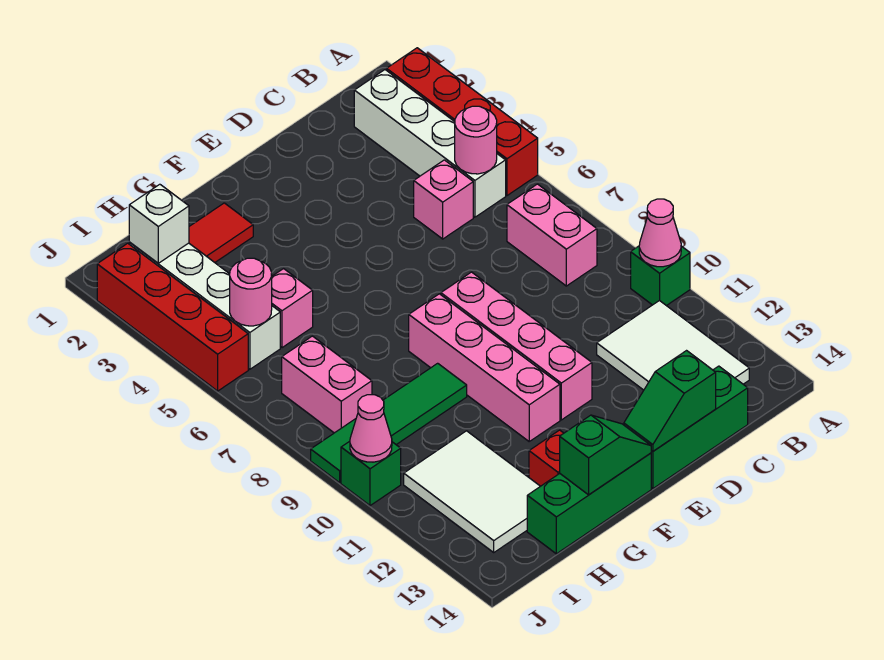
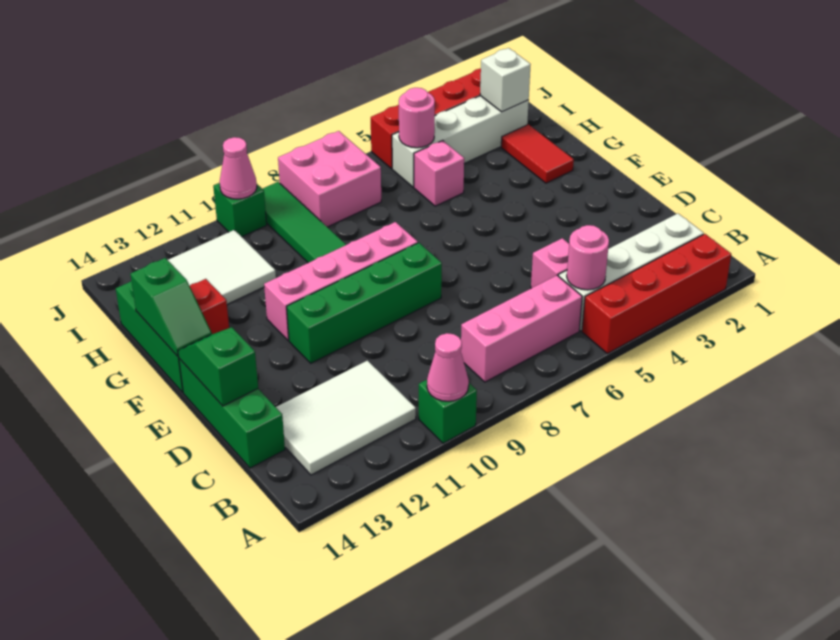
pink 1x2 brick [507,184,597,286] -> pink 1x3 brick [461,276,582,382]
pink 1x4 brick [441,272,592,420] -> green 1x4 brick [287,243,442,363]
pink 1x2 brick [282,336,372,433] -> pink 2x2 brick [278,131,381,227]

